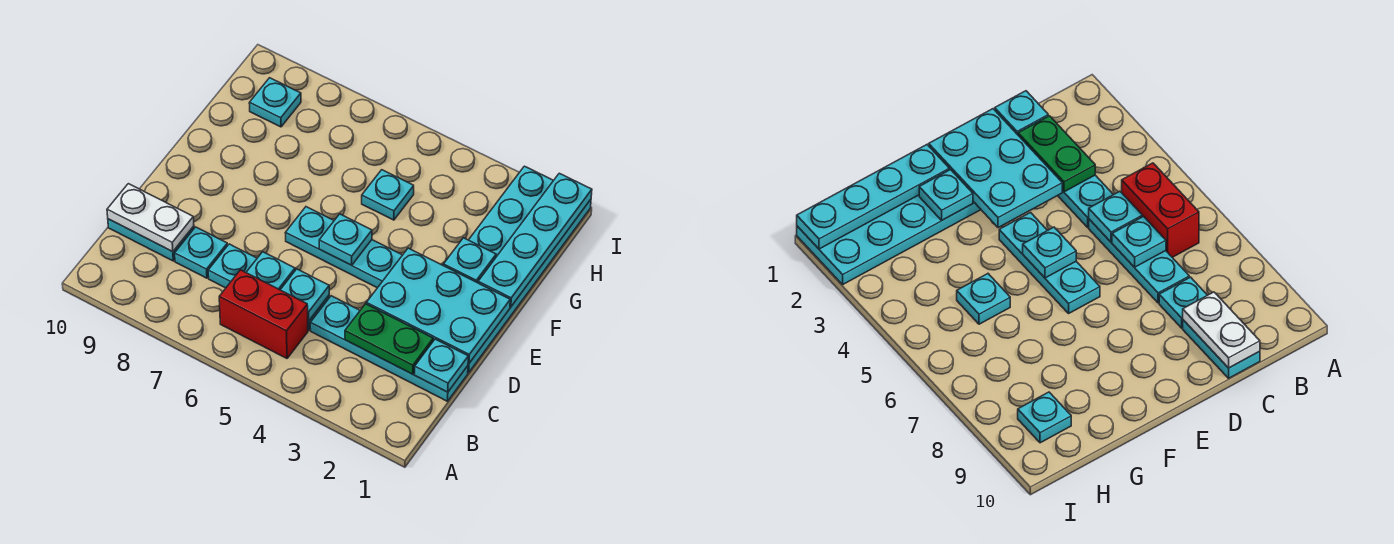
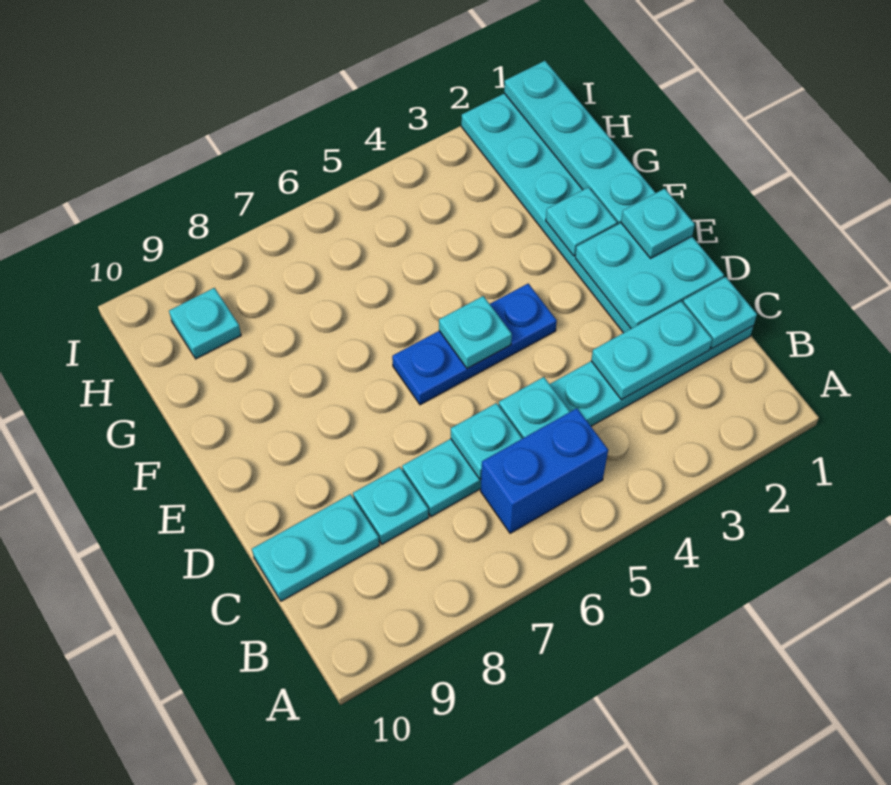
red 1x2 brick [219,270,308,358] -> blue 1x2 brick [481,408,608,533]
green 1x2 plate [345,304,433,374] -> cyan 1x2 plate [591,301,712,400]
white 1x2 plate [107,184,194,252] -> none
cyan 2x3 plate [366,248,510,364] -> cyan 2x2 plate [575,223,724,329]
cyan 1x3 plate [286,207,402,288] -> blue 1x3 plate [392,284,557,405]
cyan 1x1 plate [362,170,414,220] -> cyan 1x1 plate moved to [621,188,695,258]

